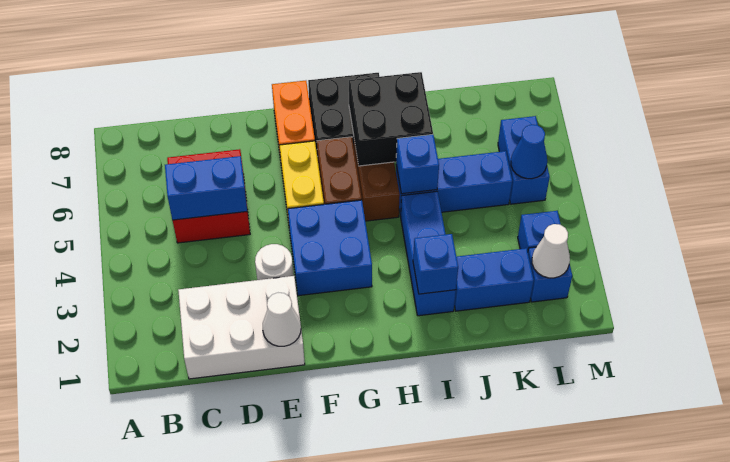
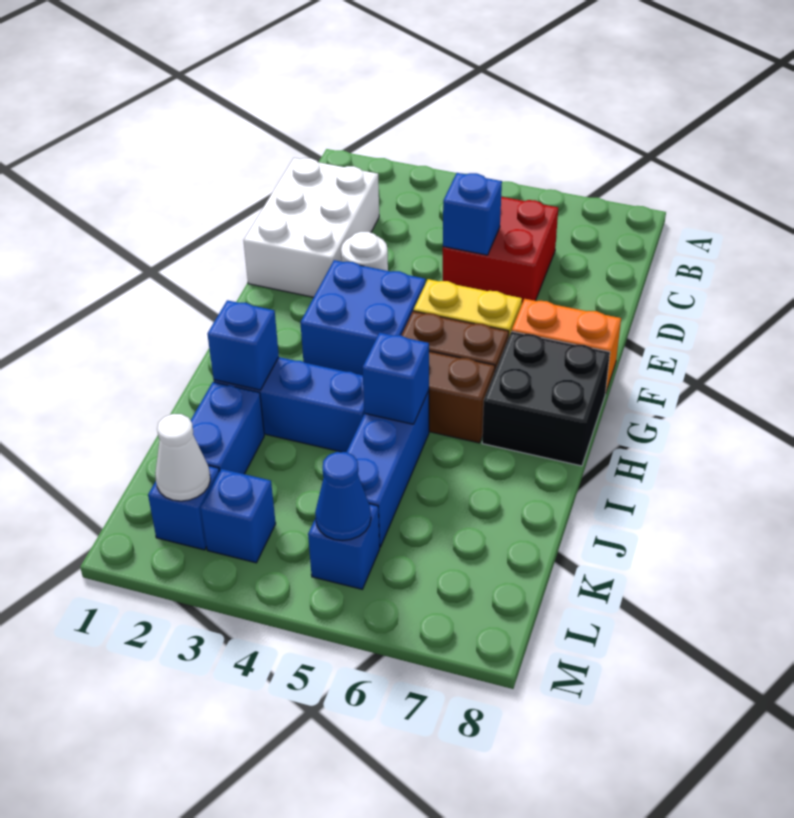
blue 1x2 brick [165,156,247,220] -> blue 1x1 brick [443,173,502,255]
white 1x1 cone [263,293,301,346] -> none
black 2x2 brick [349,72,433,166] -> none
blue 1x2 brick [498,116,550,204] -> blue 1x1 brick [308,504,380,589]

